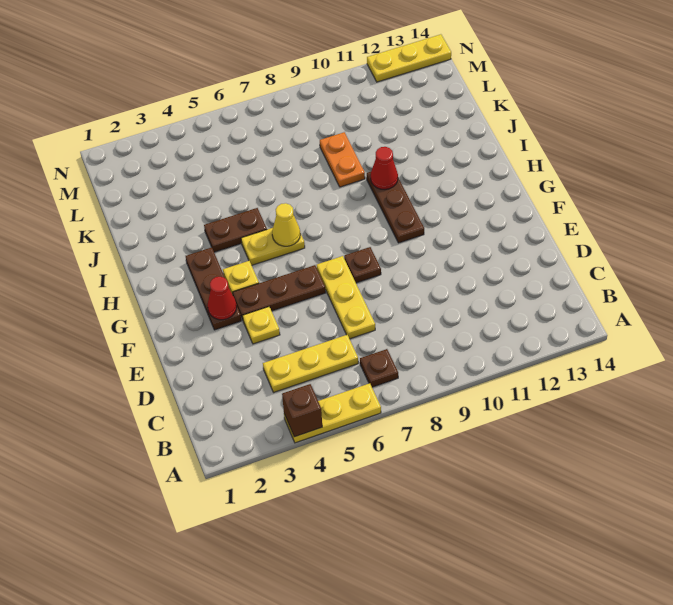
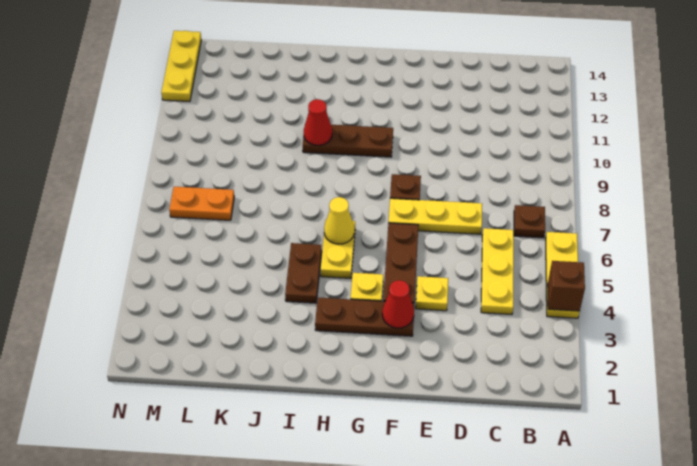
orange 1x2 plate [320,132,365,187] -> orange 1x2 plate moved to [169,187,234,220]

